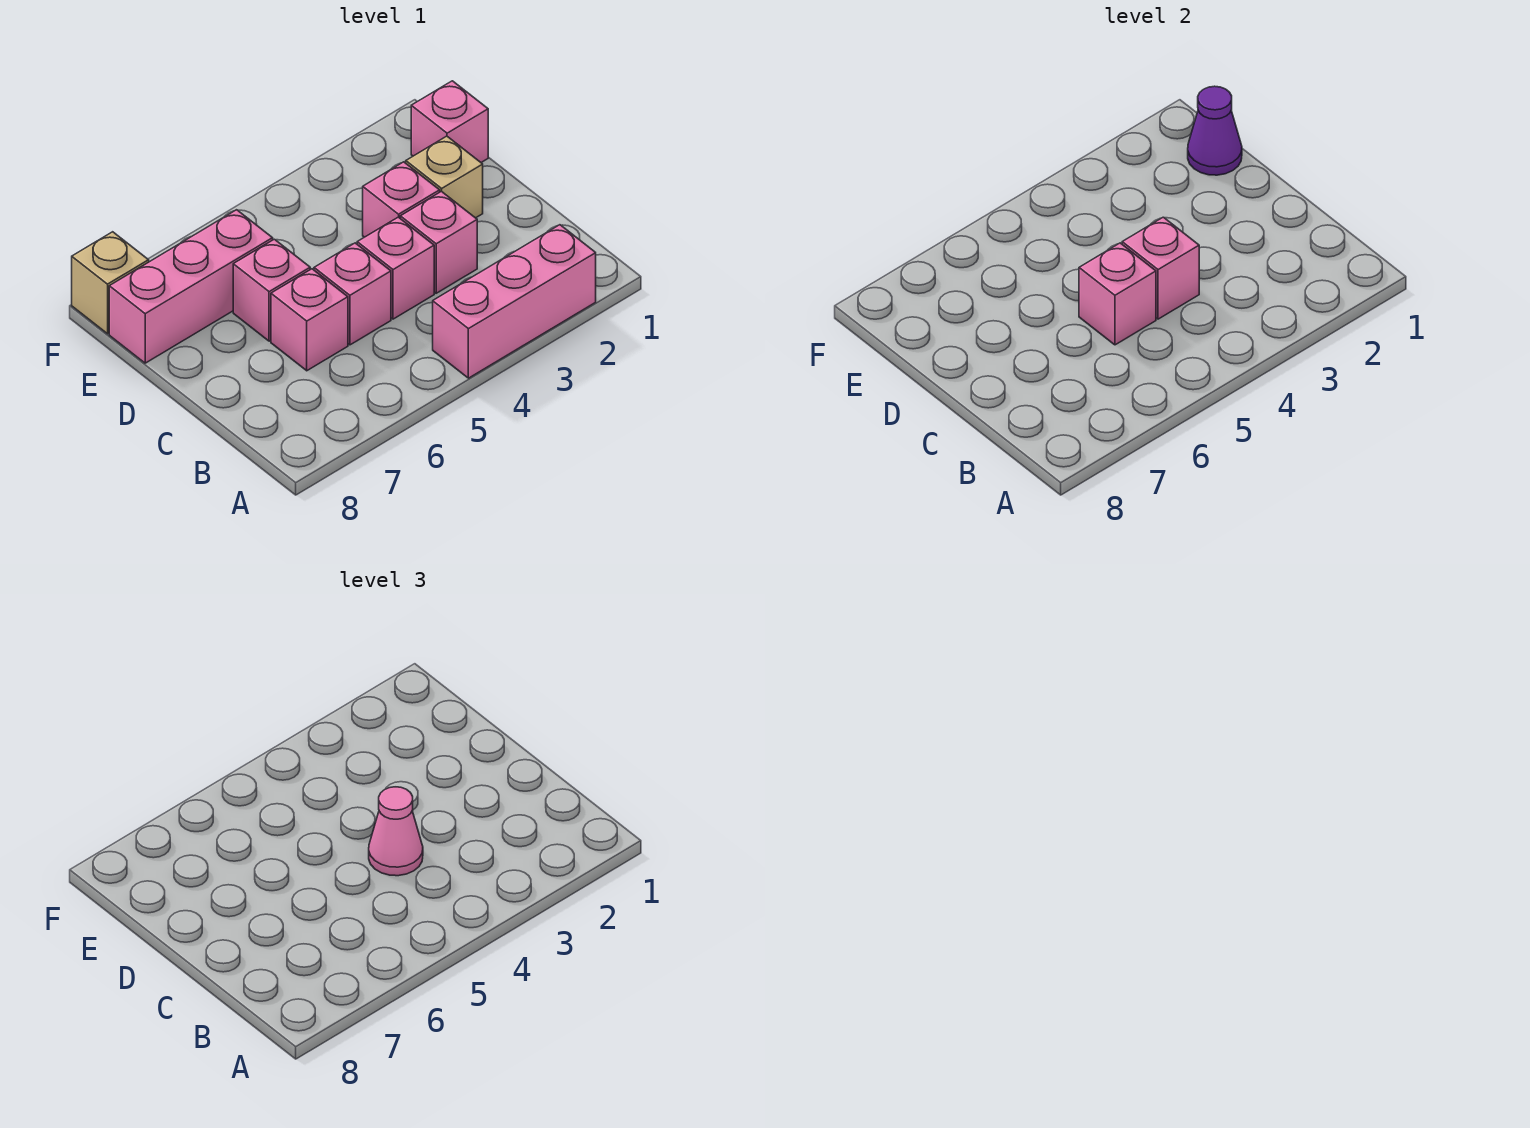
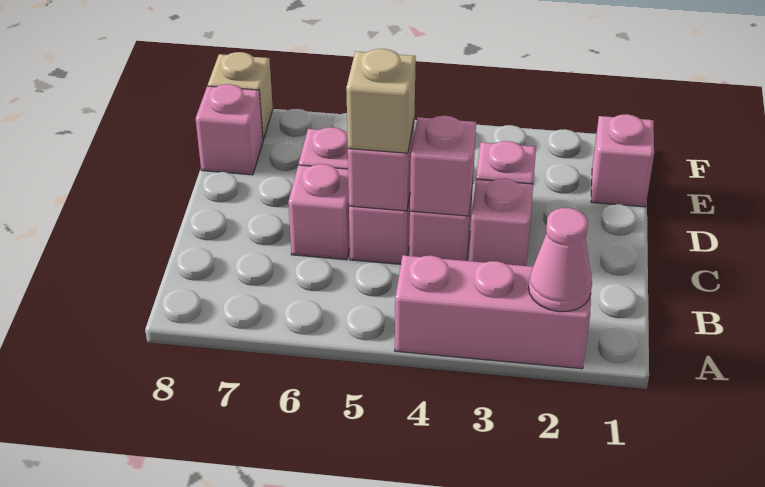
pink 1x1 cone [369,787,423,876] -> pink 1x1 cone moved to [529,208,592,312]
tan 1x1 brick [406,136,483,218] -> tan 1x1 brick moved to [346,49,416,153]
purple 1x1 cone [1188,86,1242,175] -> none
pink 1x3 brick [109,210,273,363] -> pink 1x1 brick [196,84,263,175]

